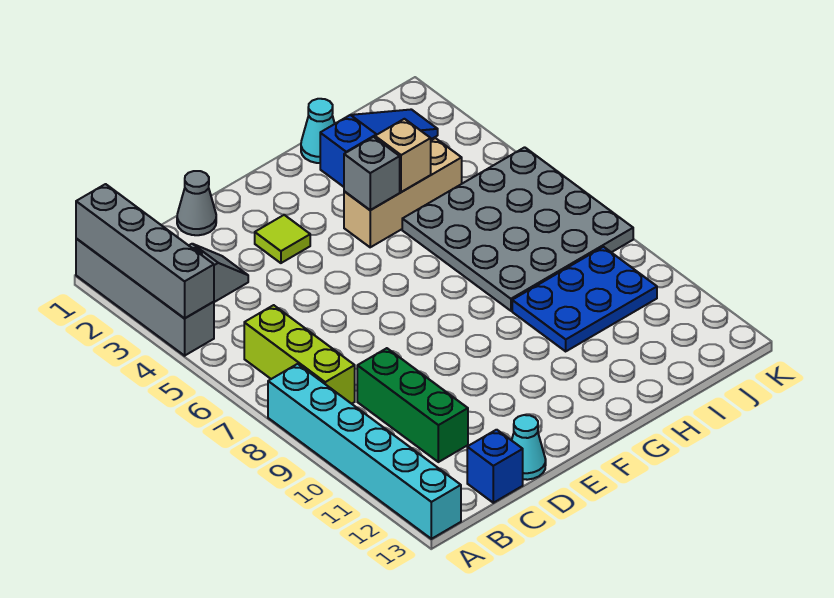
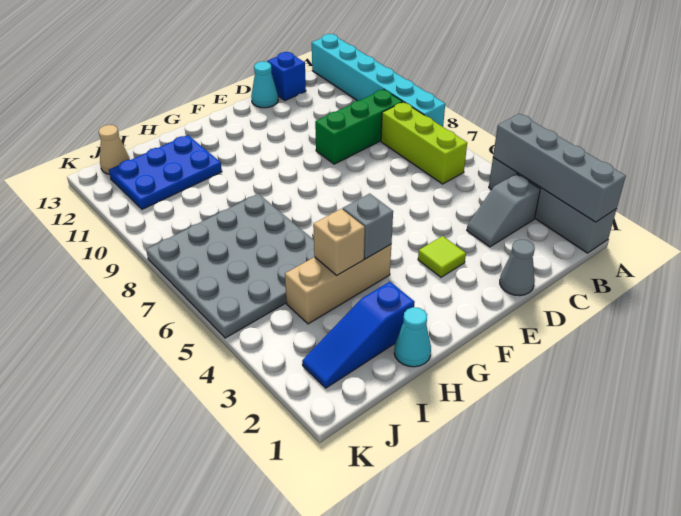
green 1x3 brick [357,348,468,462] -> green 1x3 brick turned to [315,89,402,164]
blue 2x3 plate [512,247,657,351] -> blue 2x3 plate moved to [109,135,222,209]
none -> tan 1x1 cone [99,125,130,174]

